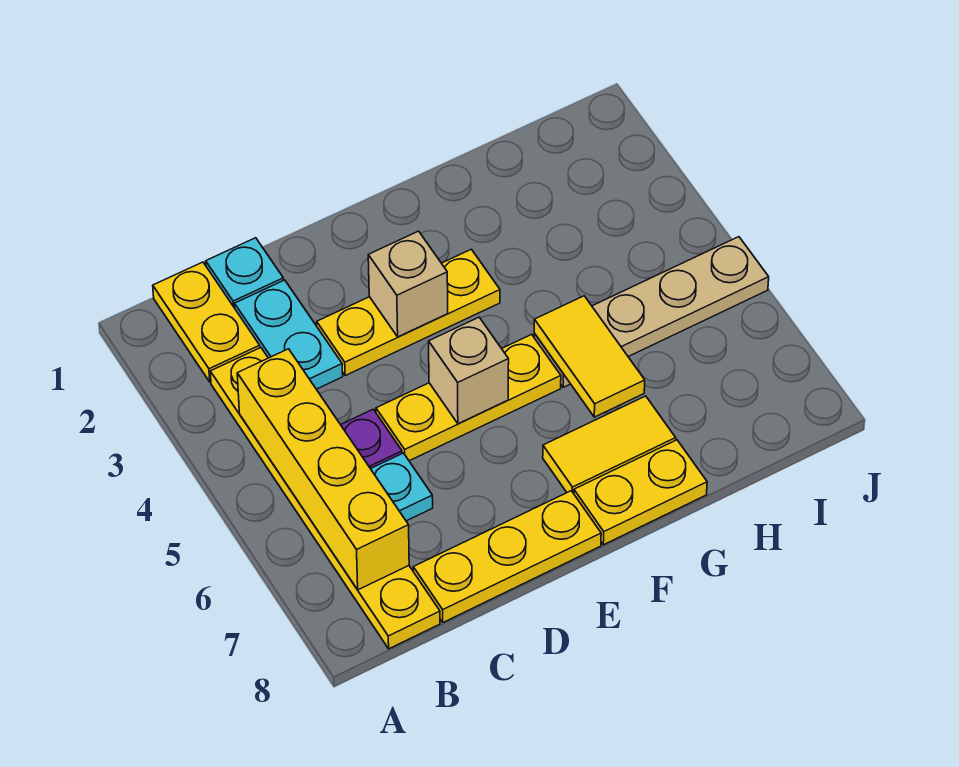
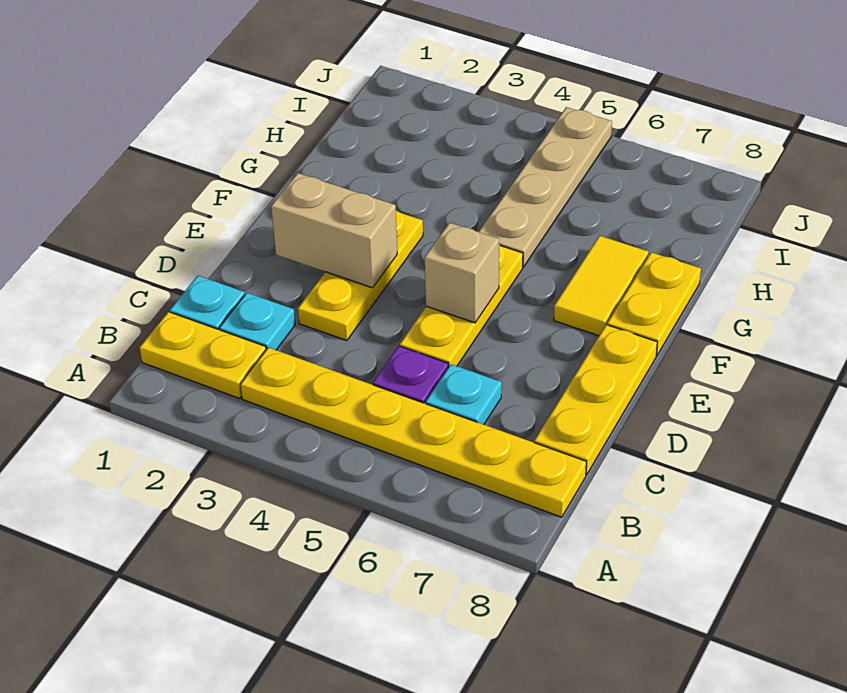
yellow 1x4 brick [237,349,409,590] -> none
cyan 1x2 plate [235,280,343,389] -> cyan 1x1 plate [219,293,295,350]
tan 1x1 brick [368,231,448,337] -> tan 1x2 brick [271,173,397,288]
yellow 1x2 tile [534,296,645,417] -> none

